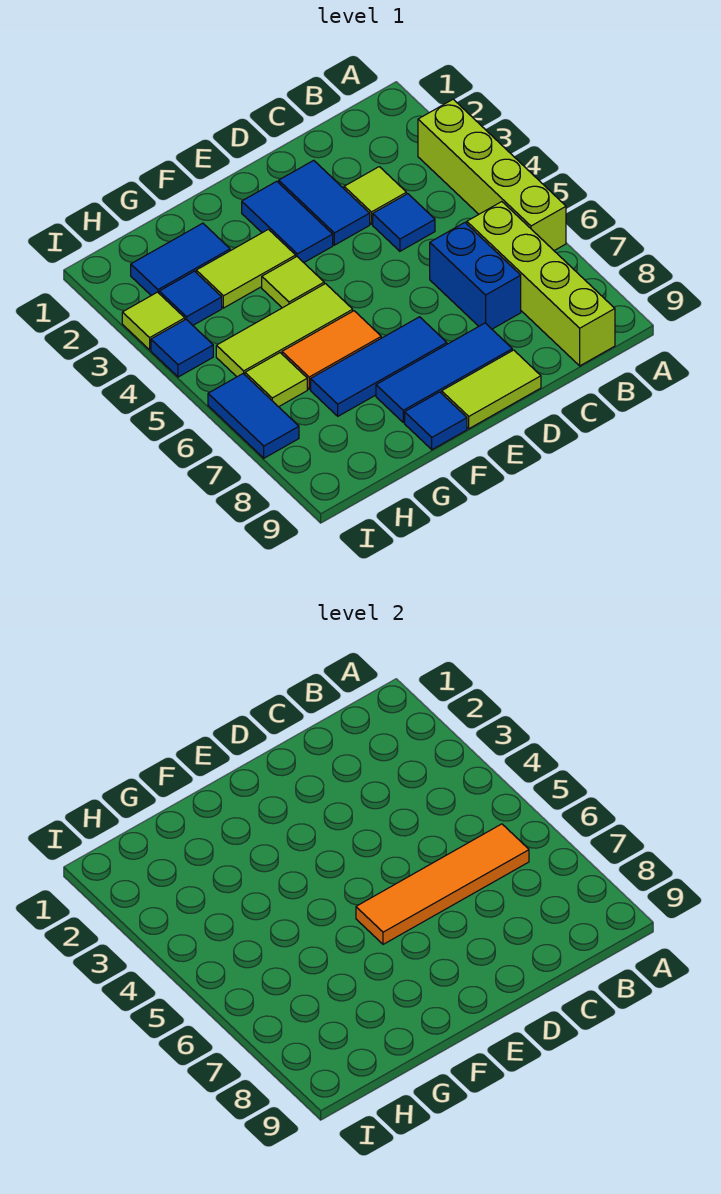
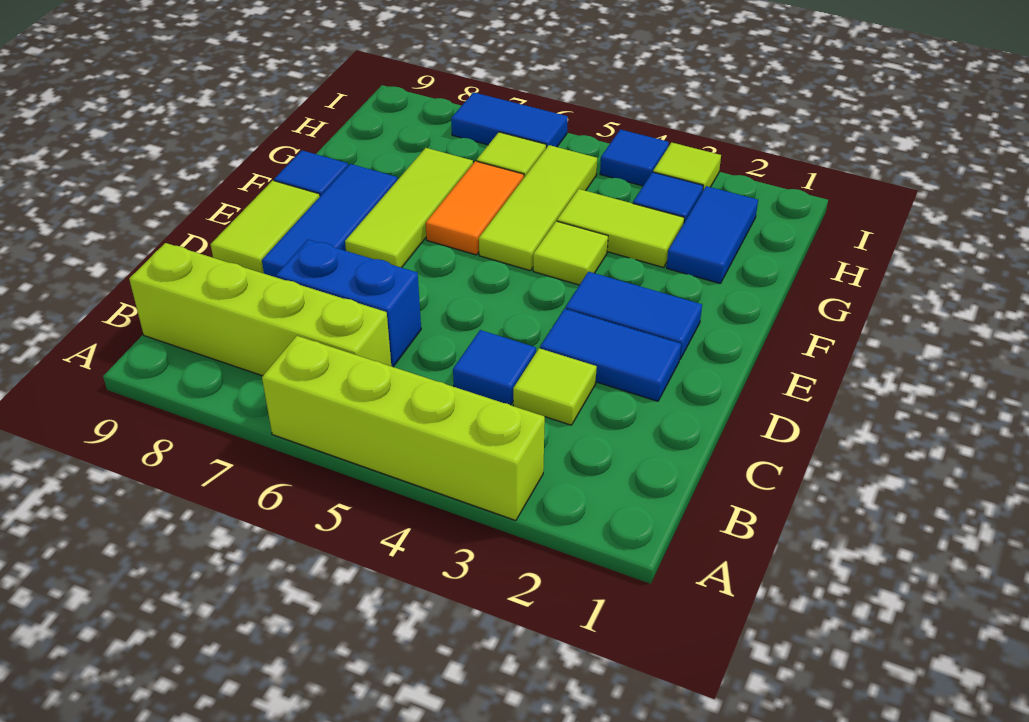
orange 1x4 tile [356,824,529,944] -> none
blue 1x3 tile [311,317,447,416] -> lime 1x3 tile [345,148,473,268]
lime 1x2 tile [196,229,296,308] -> lime 1x2 tile turned to [557,189,684,267]

